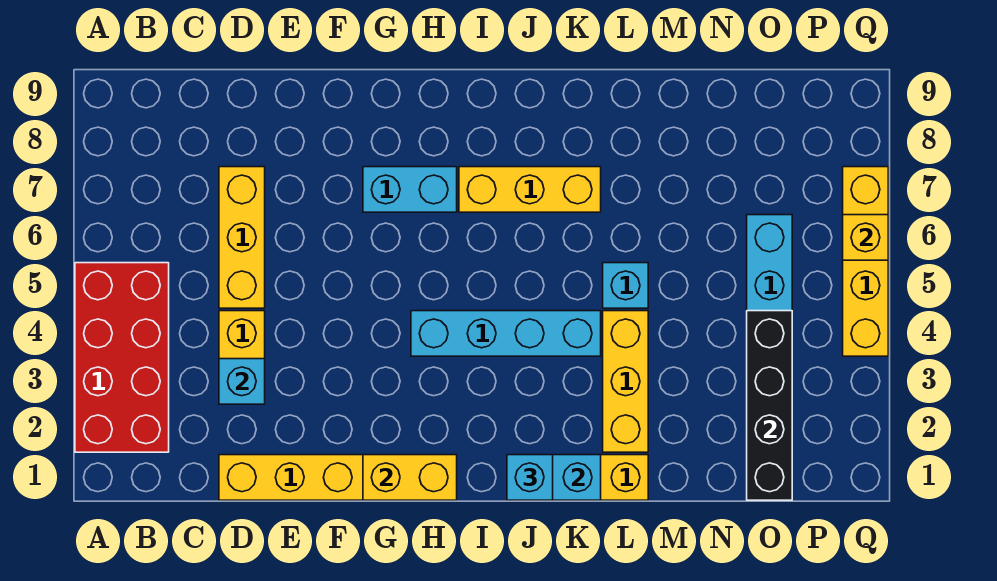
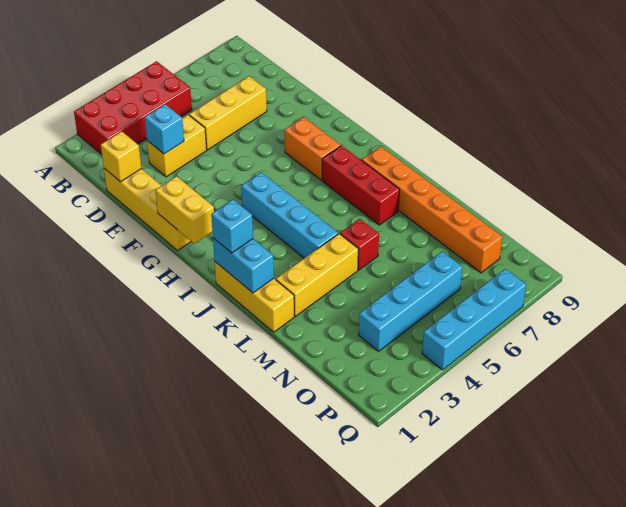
cyan 1x2 brick [363,167,457,212] -> orange 1x2 brick [285,117,341,180]
yellow 1x3 brick [459,167,601,212] -> red 1x3 brick [322,146,400,225]
none -> orange 1x6 brick [362,146,502,273]
cyan 1x1 brick [603,263,648,308] -> red 1x1 brick [340,219,379,270]
black 1x4 brick [747,311,792,500] -> none
yellow 1x4 brick [843,167,888,356] -> cyan 1x4 brick [422,269,526,370]
yellow 1x1 brick [843,215,888,260] -> yellow 1x1 brick moved to [101,131,141,182]

